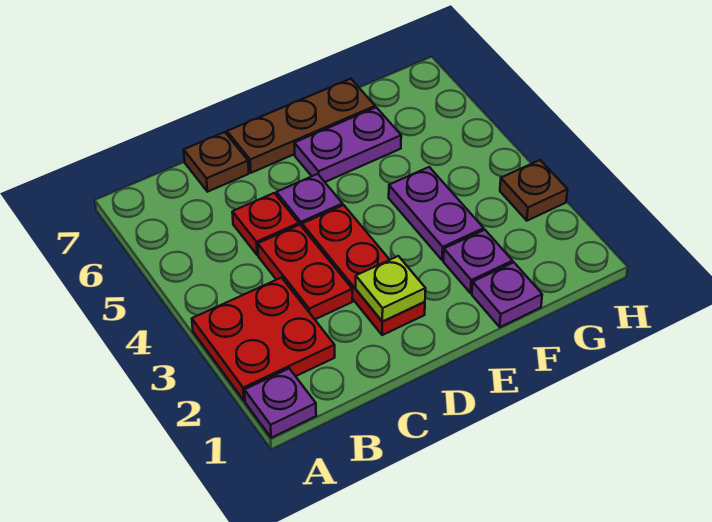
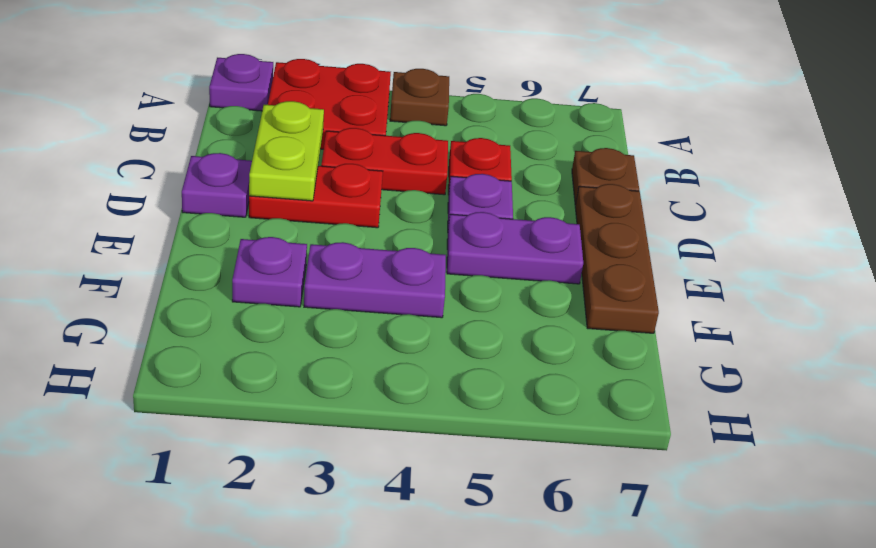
red 1x3 plate [302,205,425,335] -> red 1x2 plate [249,164,383,228]
lime 1x1 plate [356,256,426,321] -> lime 1x2 plate [249,101,324,201]
purple 1x2 plate [294,107,401,182] -> purple 1x2 plate turned to [447,212,583,284]
purple 1x1 plate [472,262,542,327] -> purple 1x1 plate moved to [182,153,252,217]
brown 1x1 plate [500,160,568,221] -> brown 1x1 plate moved to [390,69,449,126]

